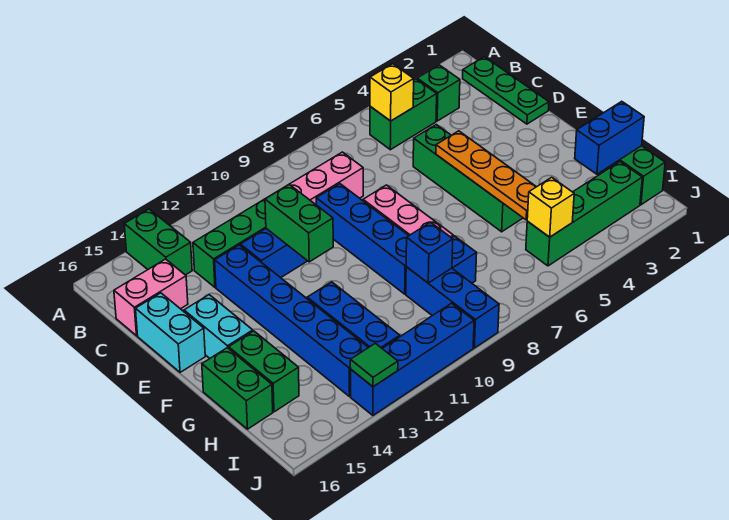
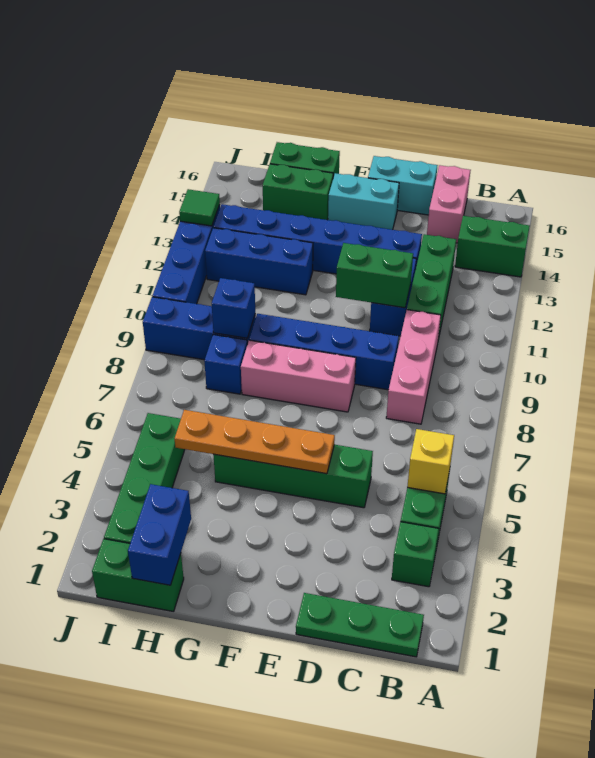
yellow 1x1 brick [527,177,574,237] -> none

